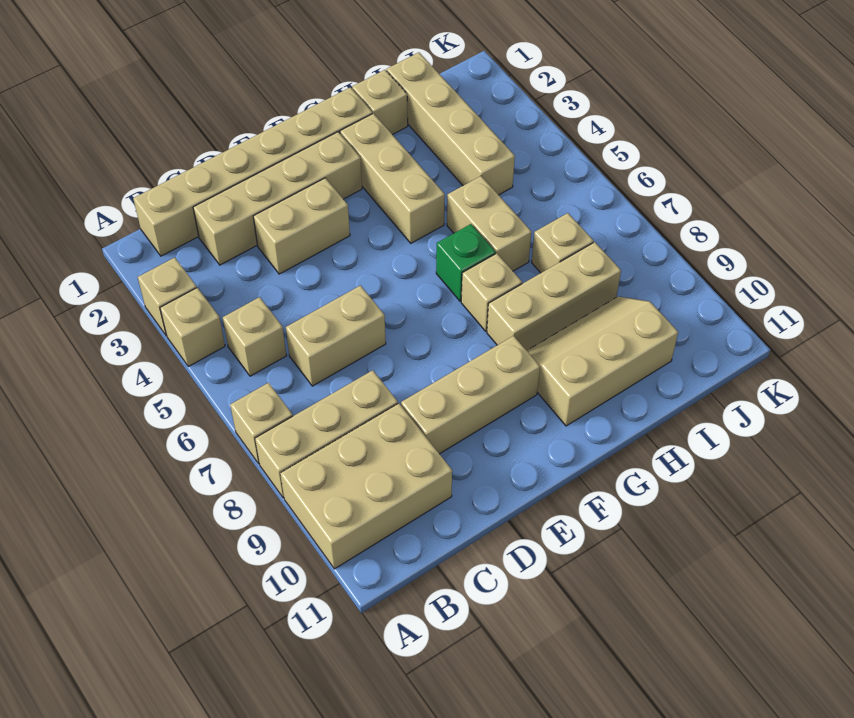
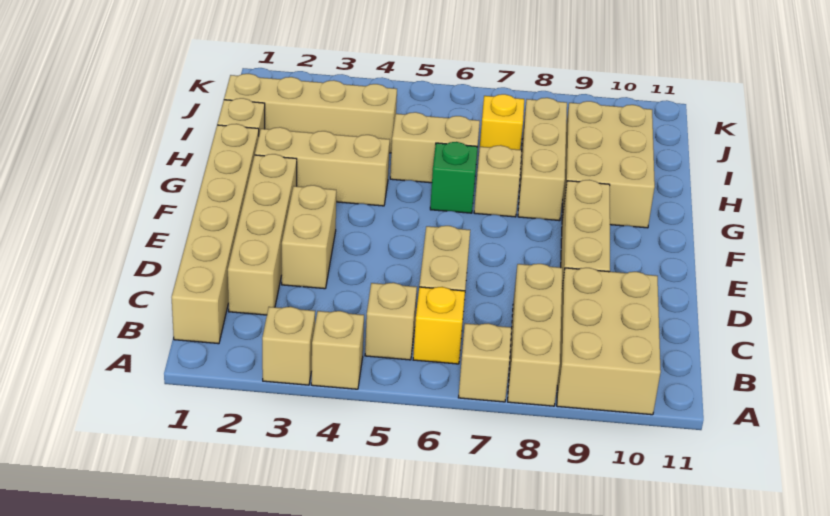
none -> yellow 1x1 brick [413,287,465,364]
tan 2x3 slope [527,296,678,426] -> tan 2x3 brick [562,101,655,228]
tan 1x1 brick [532,213,593,273] -> yellow 1x1 brick [480,94,524,150]

